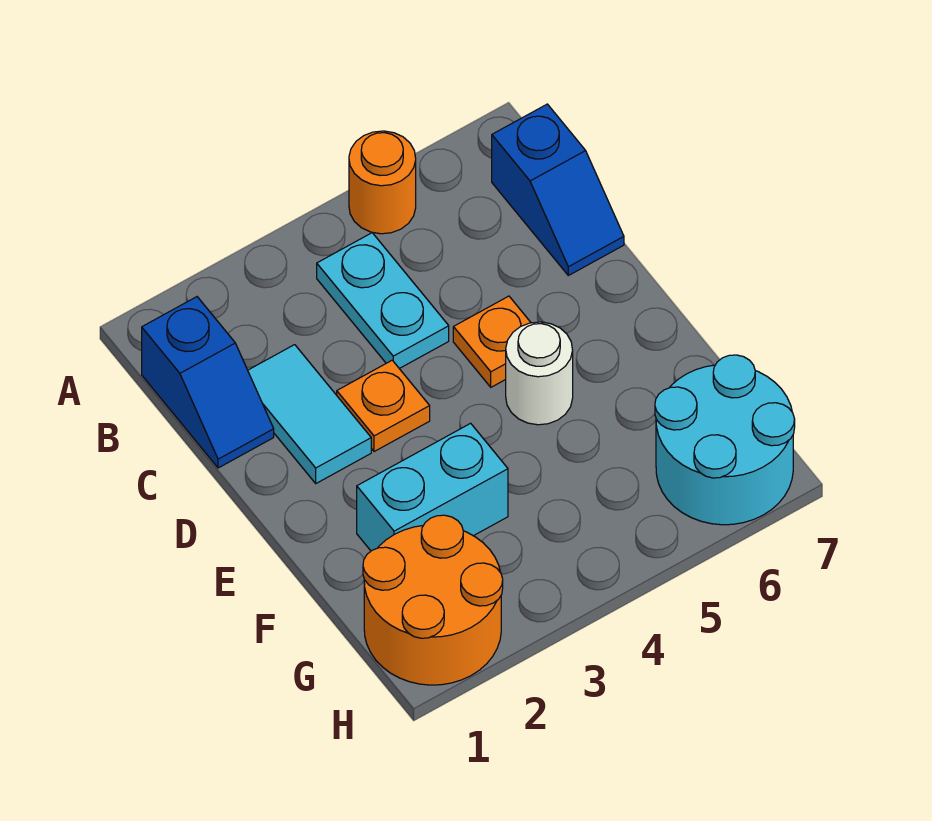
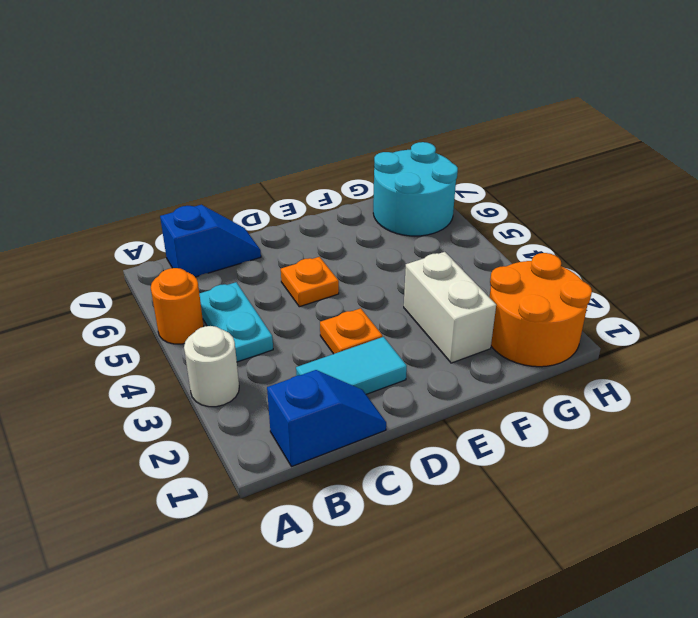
cyan 1x2 plate [317,233,449,369] -> cyan 1x2 plate turned to [199,282,273,362]
white 1x1 round brick [506,322,573,425] -> white 1x1 round brick moved to [184,326,239,407]
cyan 1x2 brick [357,423,508,551] -> white 1x2 brick [404,252,496,363]

